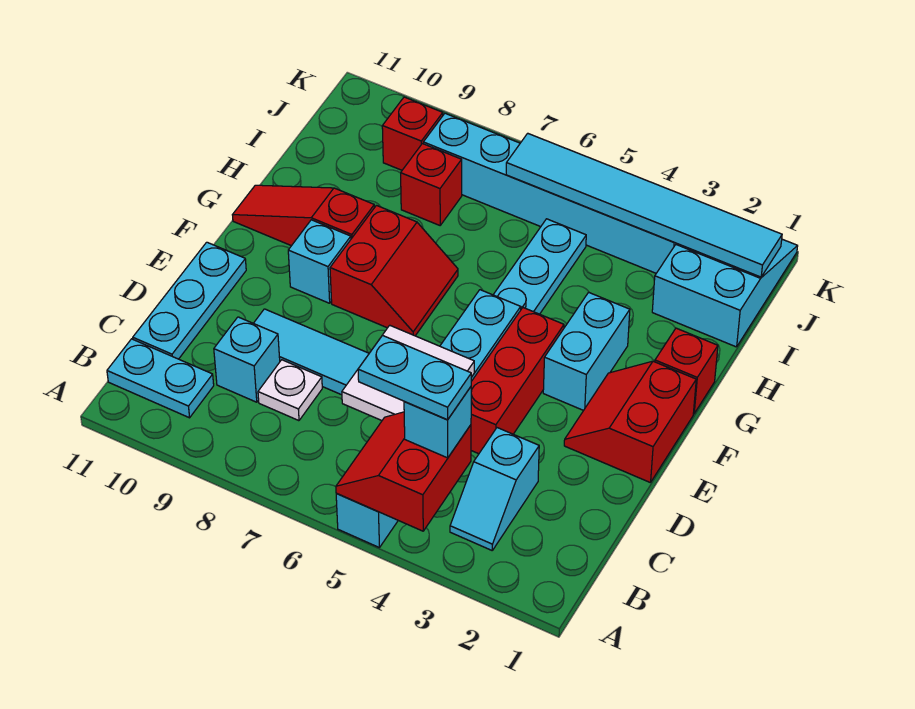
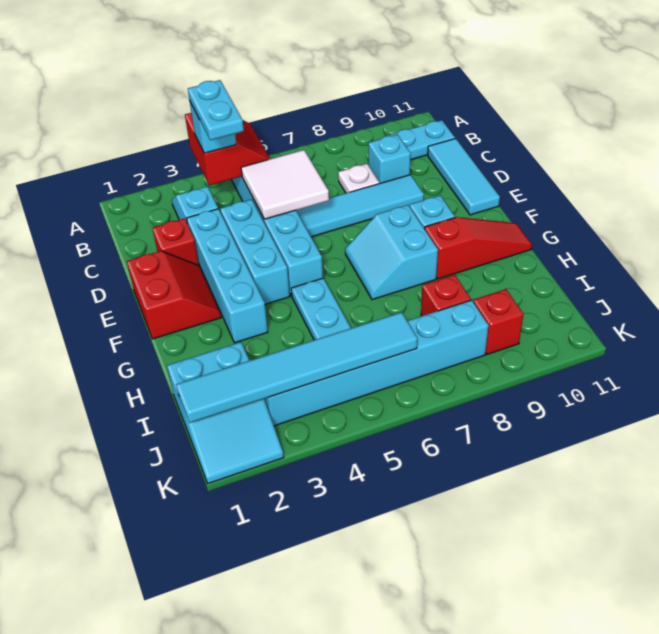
cyan 1x2 plate [358,335,471,420] -> cyan 1x2 plate turned to [188,80,244,140]
cyan 1x3 plate [133,242,246,359] -> cyan 1x3 tile [428,138,500,215]
red 1x3 brick [471,308,564,454] -> cyan 1x3 brick [220,199,290,304]
cyan 1x2 brick [543,292,630,411] -> cyan 1x4 brick [187,209,268,343]
red 2x2 slope [330,205,458,336] -> cyan 2x2 slope [345,205,438,300]
red 1x1 brick [655,328,718,414] -> red 1x1 brick moved to [153,218,199,265]

